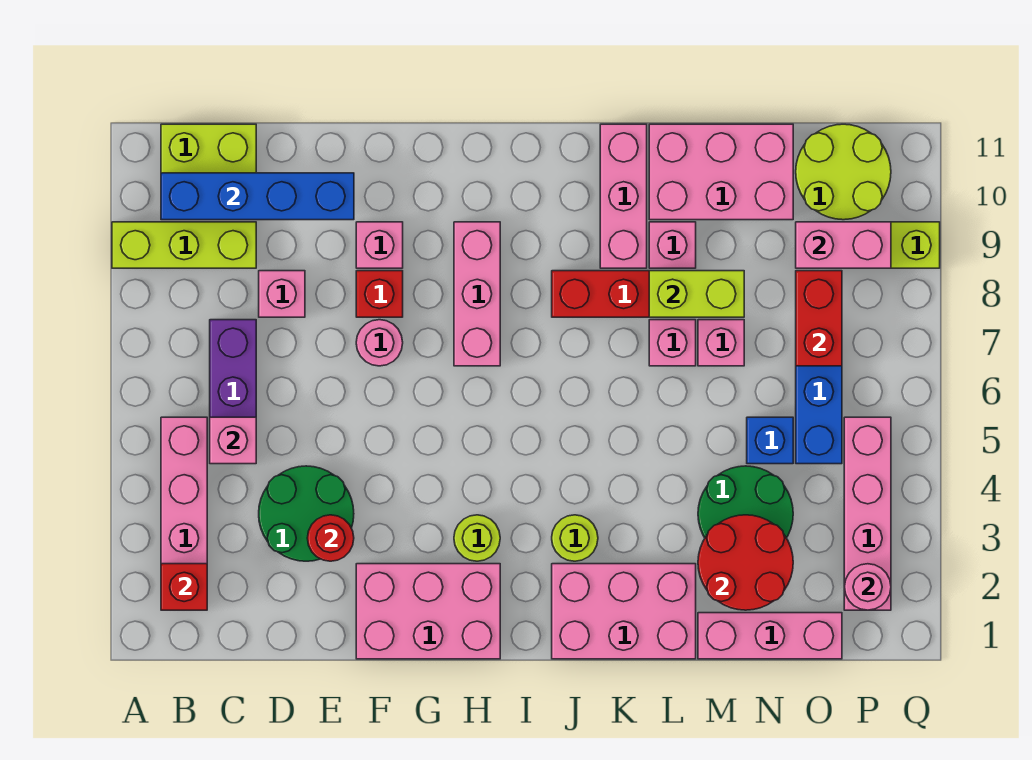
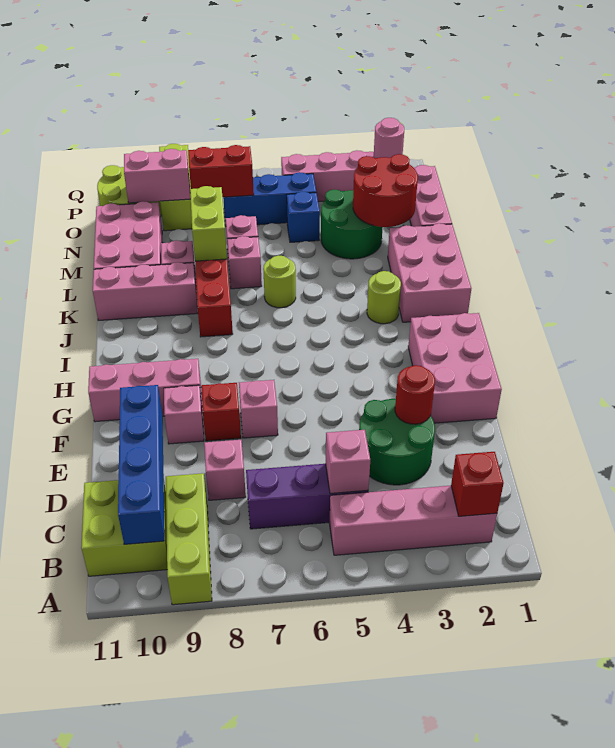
pink 1x1 round brick [356,320,403,366] -> pink 1x1 brick [239,380,278,438]
lime 1x1 round brick [454,515,500,561] -> lime 1x1 round brick moved to [263,255,296,308]
pink 1x3 brick [454,222,500,366] -> pink 1x3 brick moved to [88,359,202,422]
pink 1x2 brick [796,222,891,268] -> pink 1x2 brick turned to [124,149,190,203]

